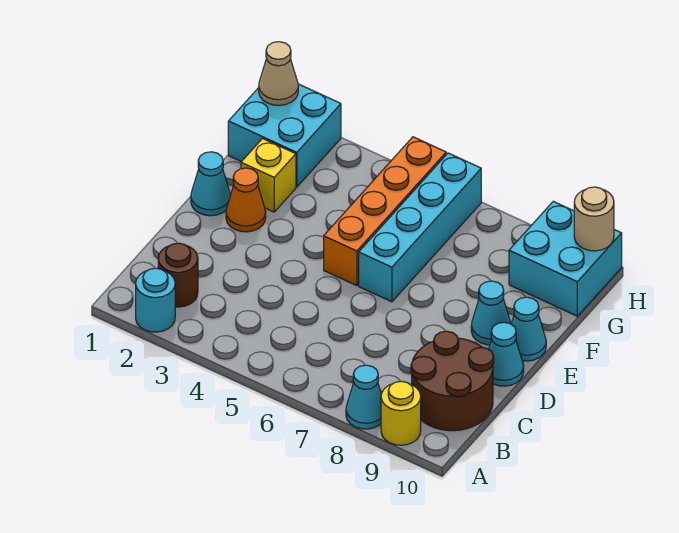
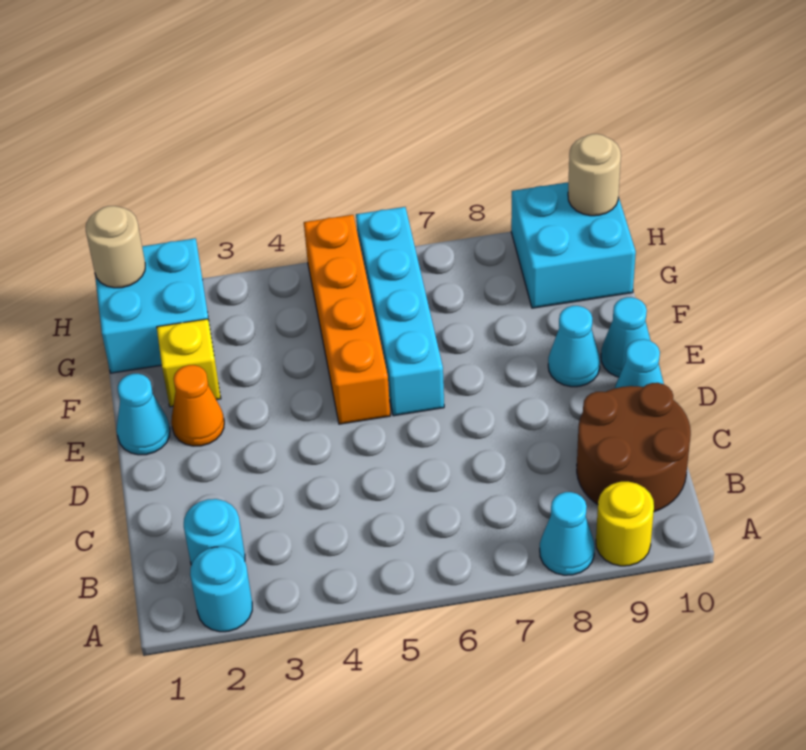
brown 1x1 round brick [158,243,198,307] -> cyan 1x1 round brick [184,499,245,565]
tan 1x1 cone [259,42,298,105] -> tan 1x1 round brick [86,206,145,288]

